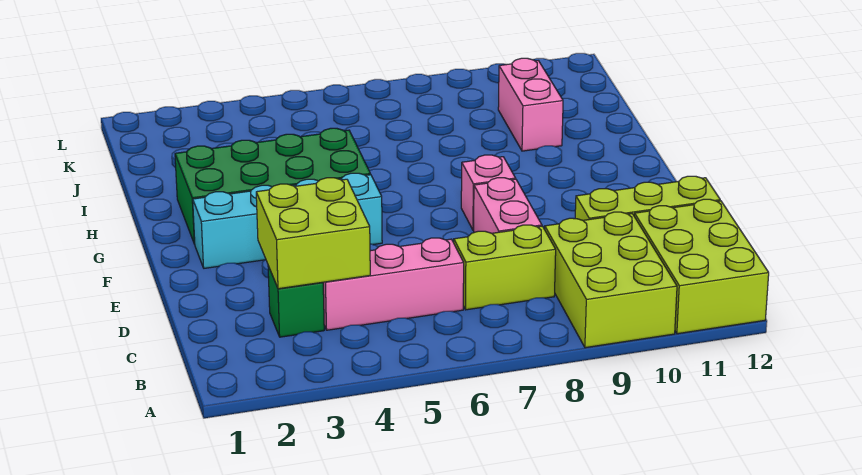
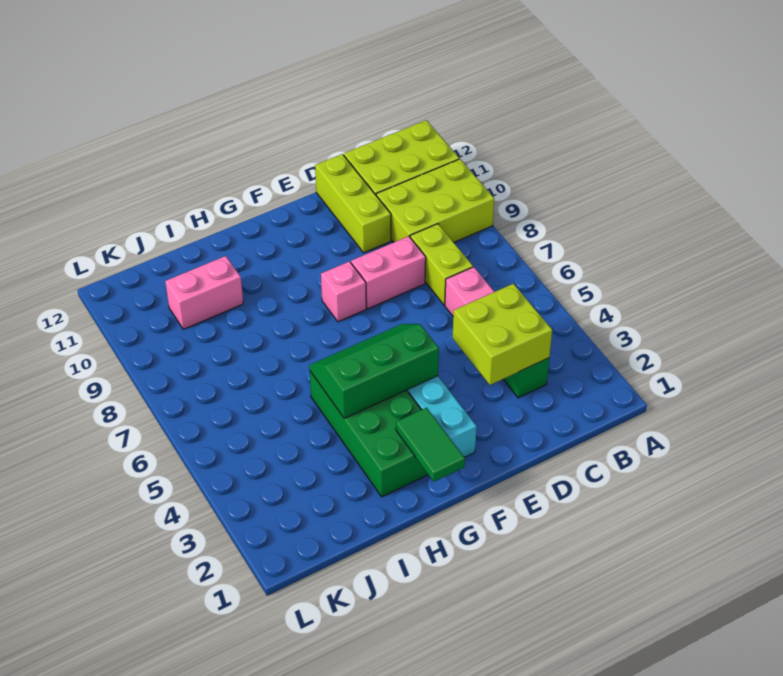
none -> green 2x3 slope [309,324,439,418]
none -> green 1x2 tile [396,408,465,481]

